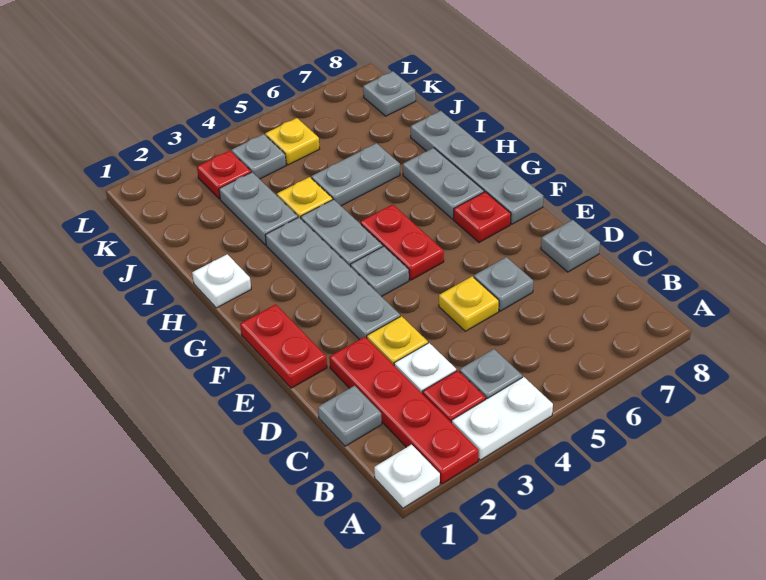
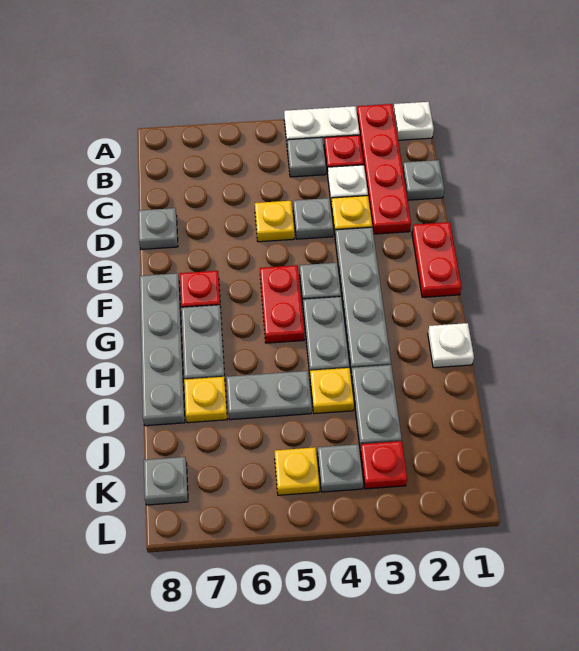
grey 1x1 plate [474,257,533,311] -> grey 1x1 plate moved to [293,198,333,239]
none -> yellow 1x1 plate [184,377,227,423]

